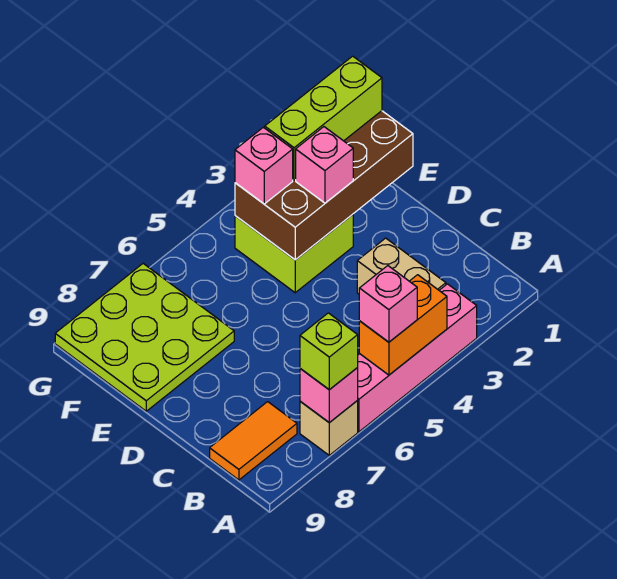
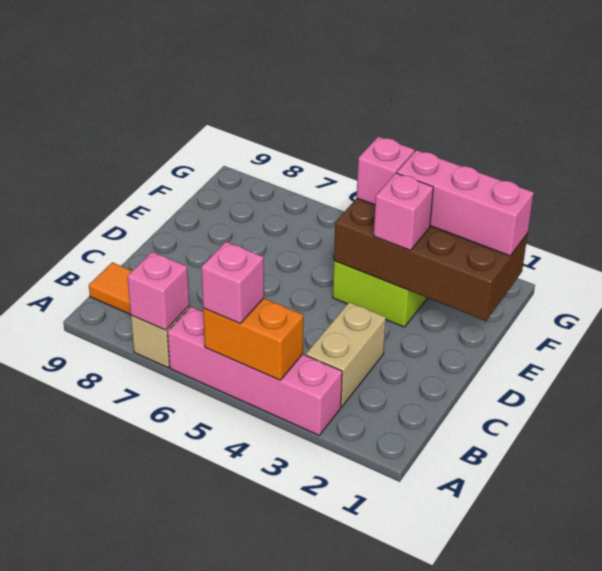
lime 1x1 brick [300,313,358,390] -> none
lime 3x3 plate [55,264,234,411] -> none
lime 1x3 brick [265,56,382,180] -> pink 1x3 brick [397,150,534,256]

